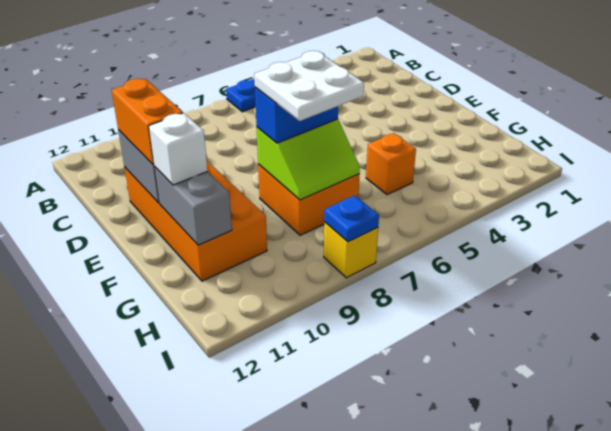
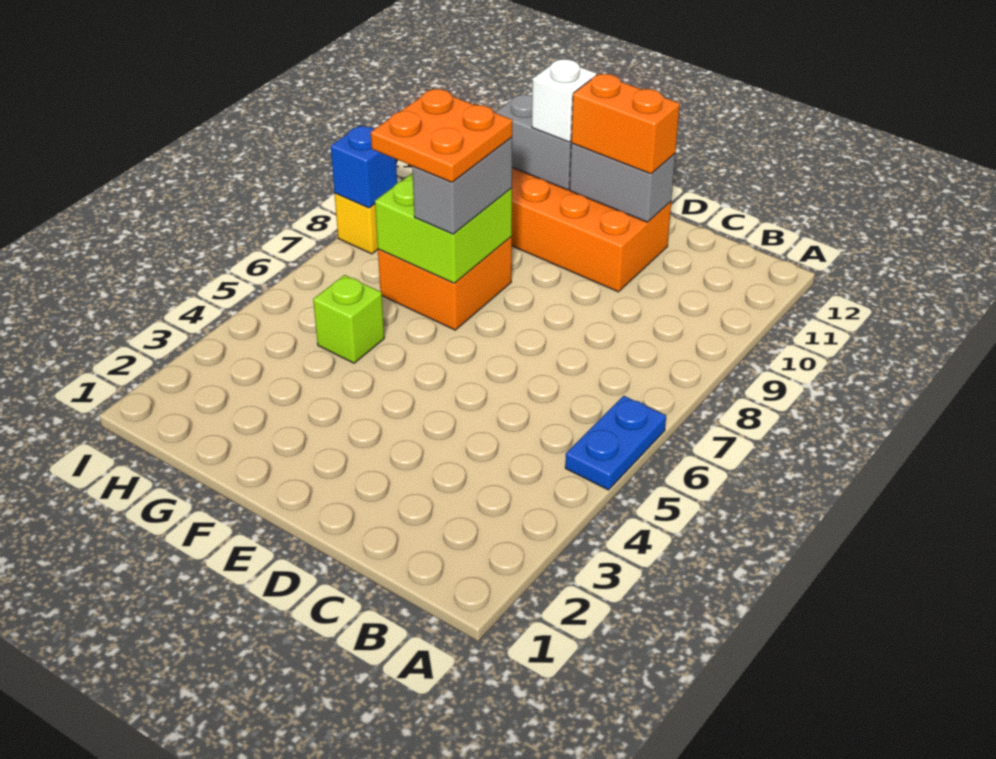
lime 2x2 slope [257,119,360,200] -> lime 2x2 brick [375,173,512,283]
blue 1x2 brick [255,87,338,143] -> grey 1x2 brick [412,137,512,234]
white 2x2 plate [254,51,364,121] -> orange 2x2 plate [371,89,513,182]
orange 1x1 brick [366,133,416,195] -> lime 1x1 brick [313,275,384,363]
blue 1x1 plate [324,196,379,242] -> blue 1x1 brick [331,126,397,208]

